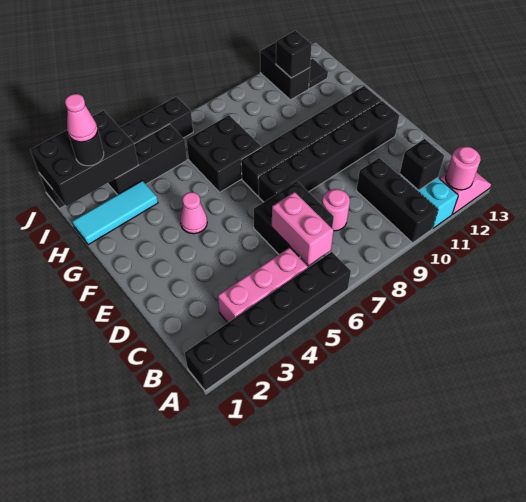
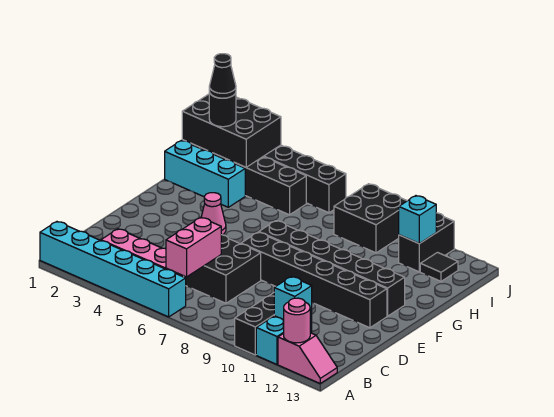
black 1x6 brick [185,252,351,391] -> cyan 1x6 brick [40,222,186,317]
black 1x1 brick [400,139,444,190] -> cyan 1x1 brick [274,277,312,320]
pink 1x1 round brick [322,189,350,231] -> none
black 2x2 brick [186,115,261,192] -> black 2x2 brick moved to [334,184,407,253]
cyan 1x3 tile [72,181,158,245] -> cyan 1x3 brick [165,140,245,207]
pink 1x1 cone [65,94,98,142] -> black 1x1 cone [209,54,236,98]
black 1x1 brick [276,31,312,78] -> cyan 1x1 brick [399,196,436,244]

